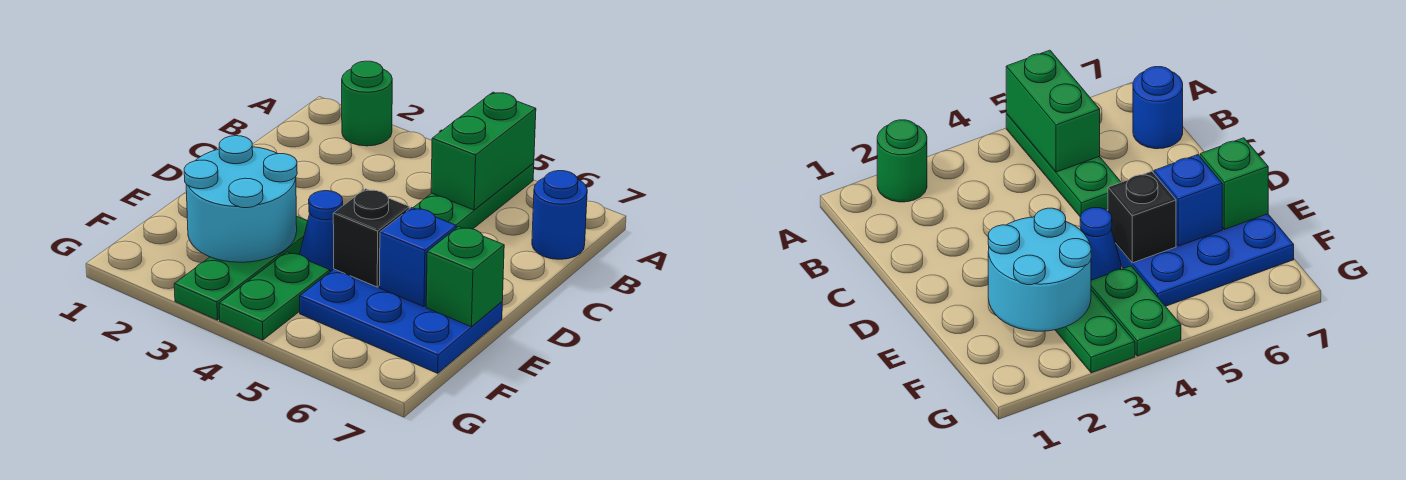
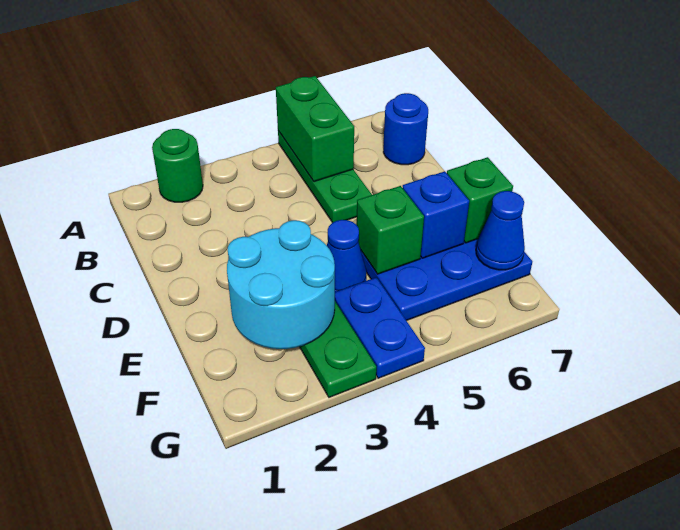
black 1x1 brick [333,189,409,287] -> green 1x1 brick [356,186,424,274]
green 1x2 plate [219,252,330,340] -> blue 1x2 plate [335,277,425,378]
none -> blue 1x1 cone [476,191,525,270]

